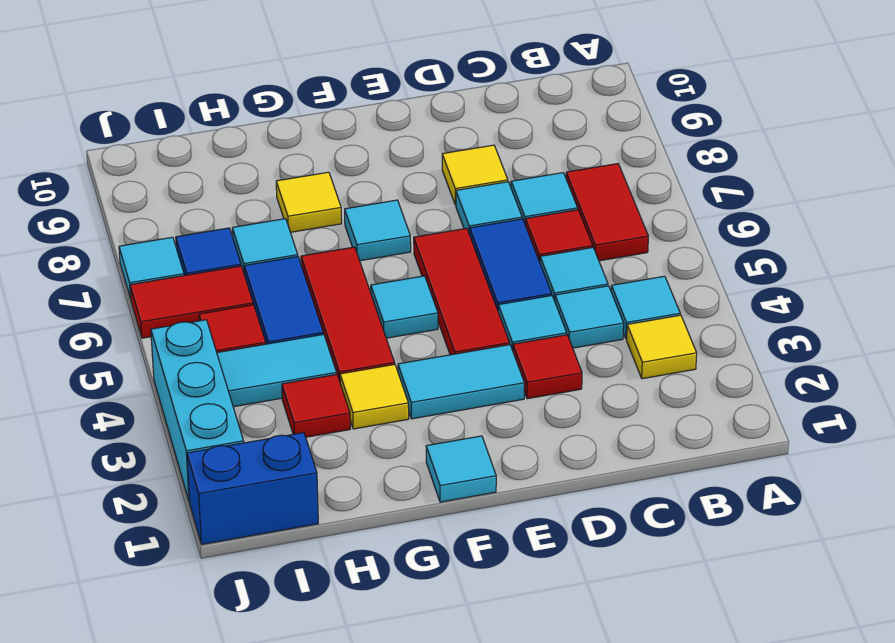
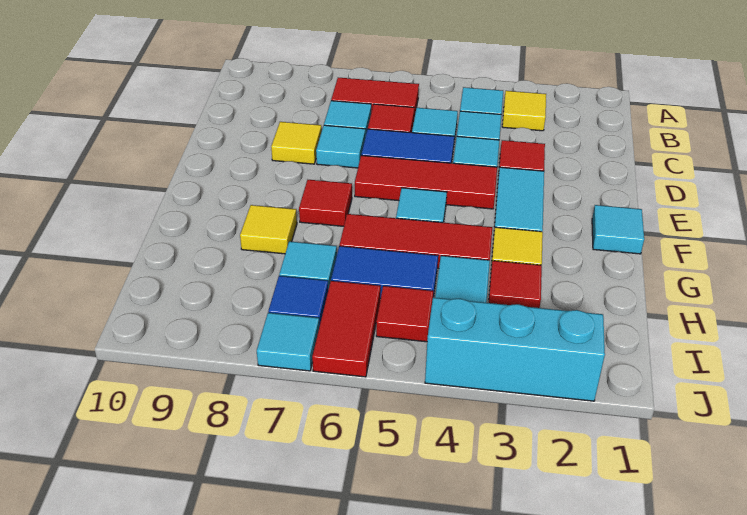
cyan 1x1 tile [345,200,411,261] -> red 1x1 tile [299,180,352,226]
blue 1x2 brick [187,433,318,544] -> none

